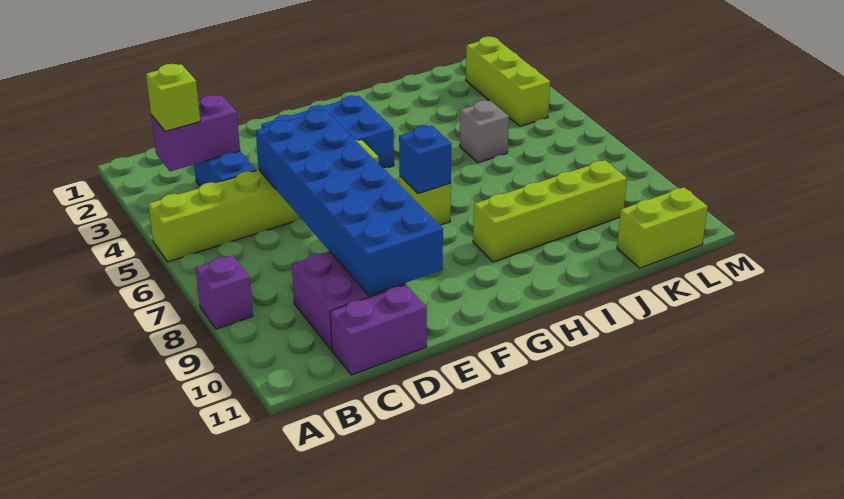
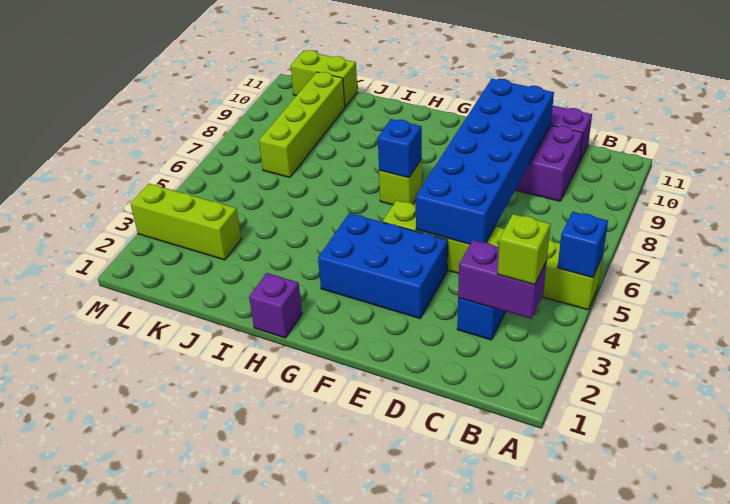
none -> blue 1x1 brick [558,212,608,278]
purple 1x1 brick [196,255,253,329] -> purple 1x1 brick moved to [249,273,302,338]
lime 1x4 brick [473,160,627,262] -> lime 1x4 brick turned to [259,72,345,178]
grey 1x1 brick [460,100,509,163] -> none
lime 1x3 brick [466,36,550,126] -> lime 1x3 brick turned to [130,183,241,260]

